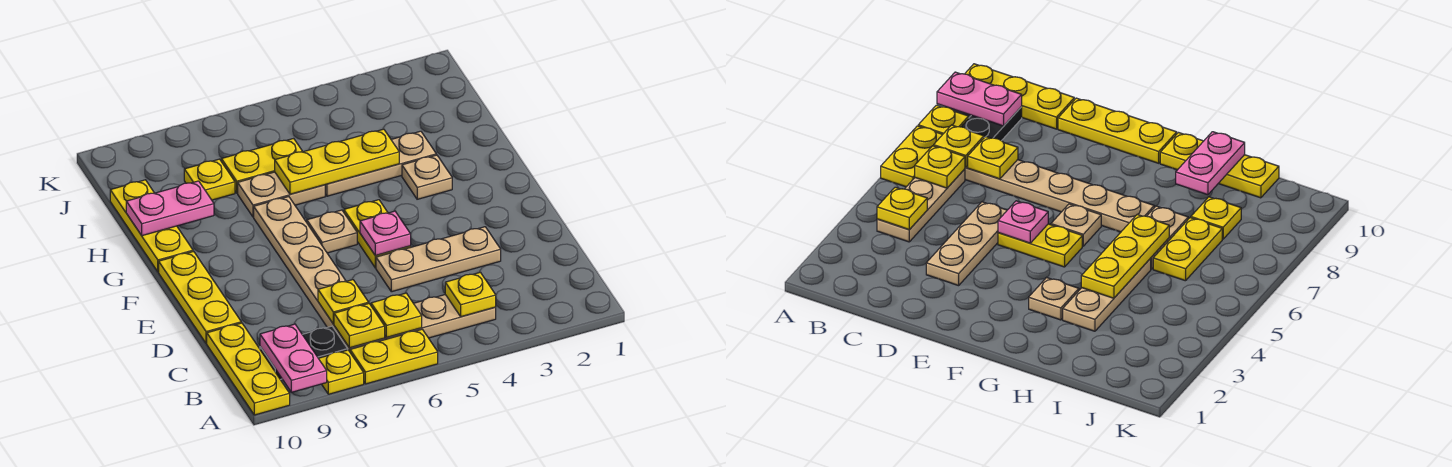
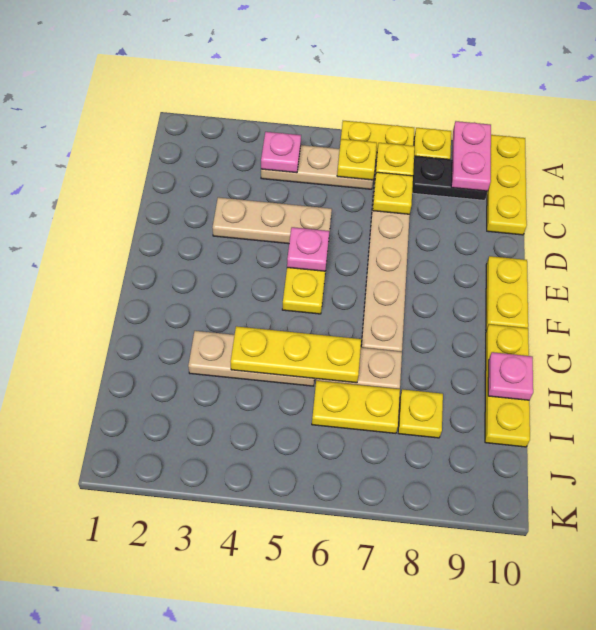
yellow 1x1 plate [445,272,496,317] -> pink 1x1 plate [261,132,301,173]
yellow 1x3 plate [159,251,241,343] -> yellow 1x2 plate [486,256,528,330]
tan 1x1 plate [307,210,357,253] -> none
tan 1x1 plate [402,155,452,199] -> none
pink 1x2 plate [126,181,214,236] -> pink 1x1 plate [488,352,533,400]

